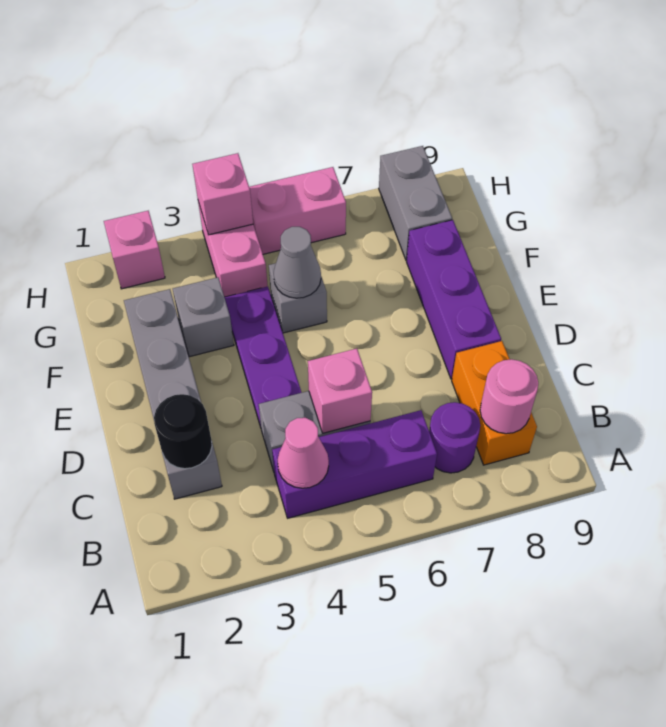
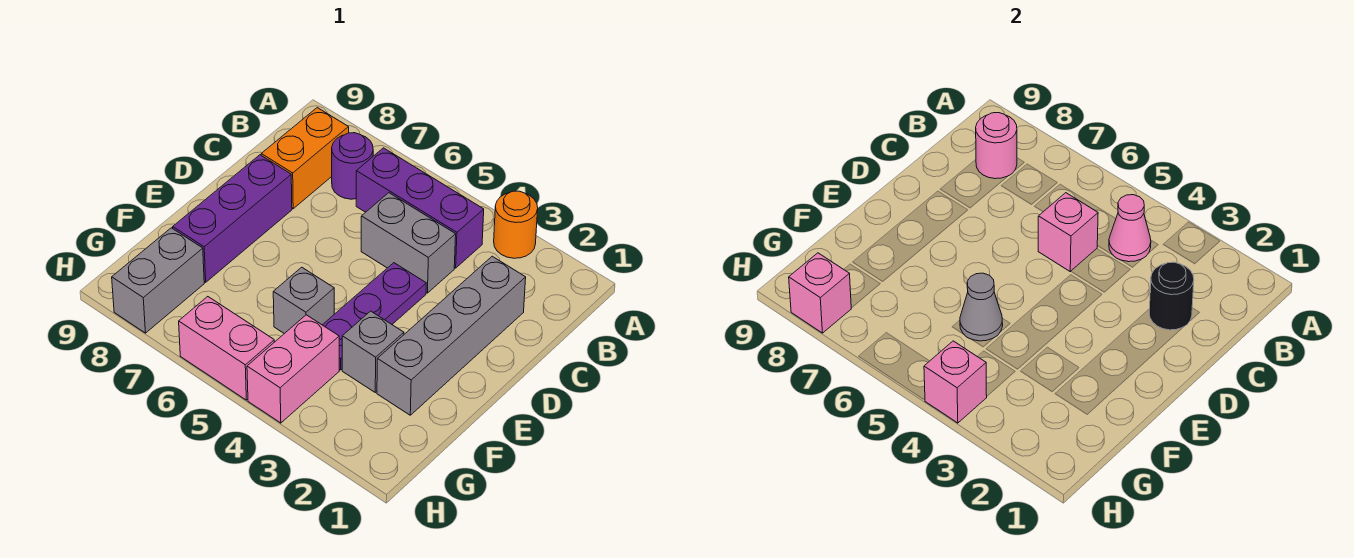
none -> orange 1x1 round brick [494,191,538,258]
pink 1x1 brick [104,211,165,289] -> pink 1x1 brick moved to [789,253,851,333]

